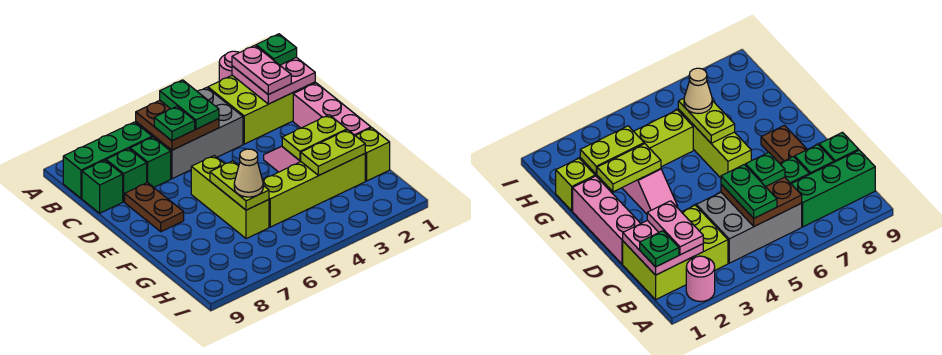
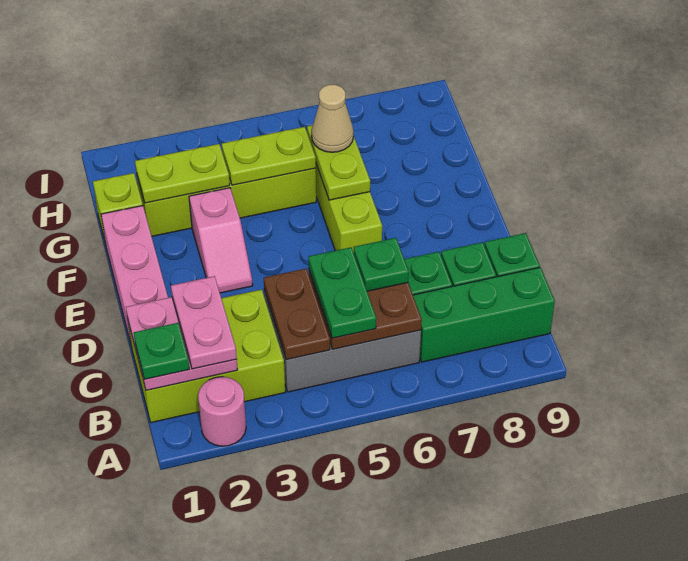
brown 1x2 plate [125,183,184,232] -> brown 1x2 plate moved to [264,269,330,360]
lime 1x2 plate [282,115,347,160] -> lime 1x2 plate moved to [222,127,316,185]

